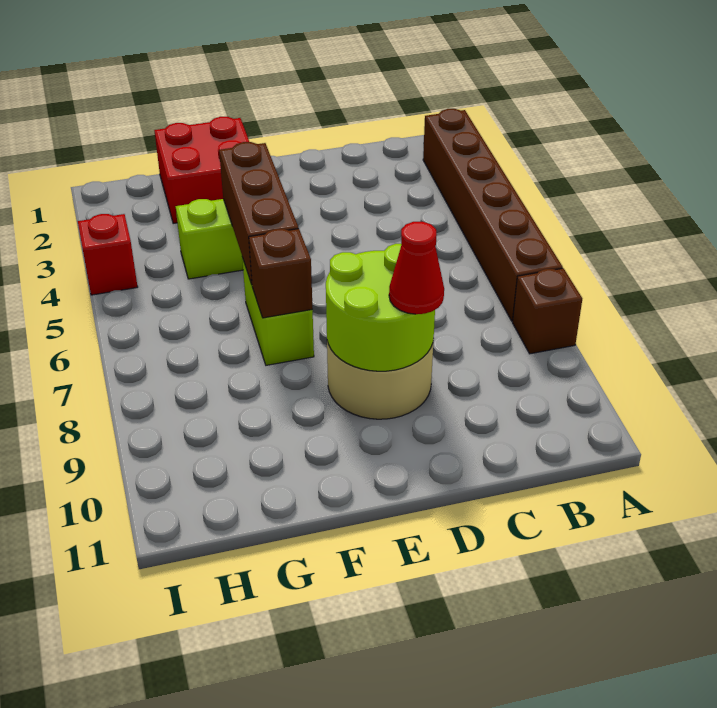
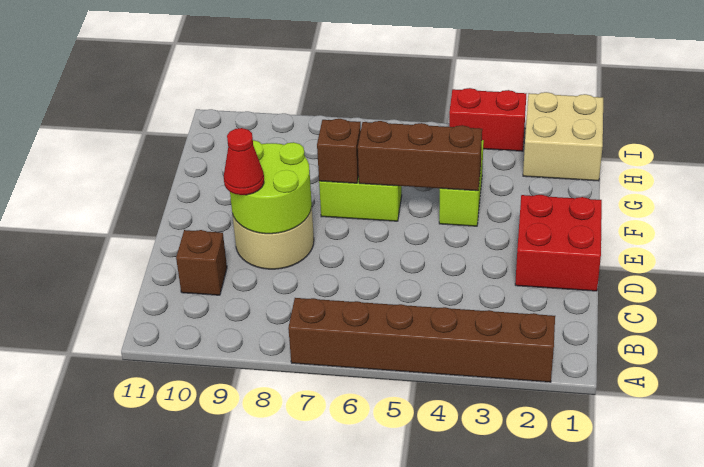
brown 1x1 brick [513,268,582,354] -> brown 1x1 brick moved to [176,230,227,295]
red 2x2 brick [154,117,249,224] -> red 2x2 brick moved to [515,195,602,291]
none -> tan 2x2 brick [523,92,603,181]
red 1x1 brick [78,214,138,295] -> red 1x2 brick [449,88,526,151]

